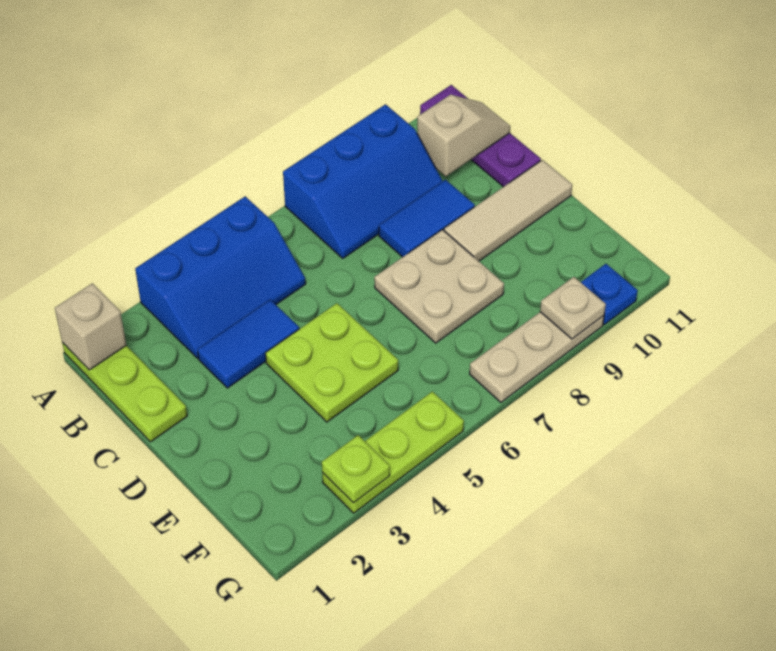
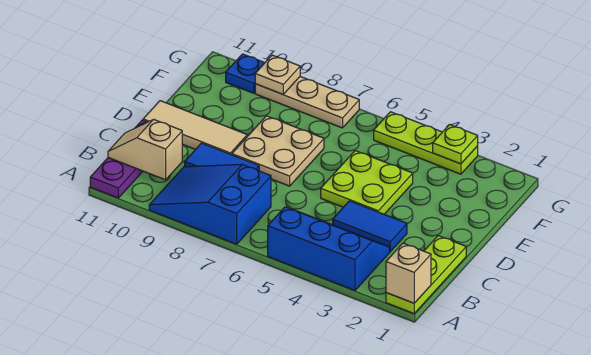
blue 2x3 slope [283,104,442,258] -> blue 2x3 slope turned to [149,164,271,244]

